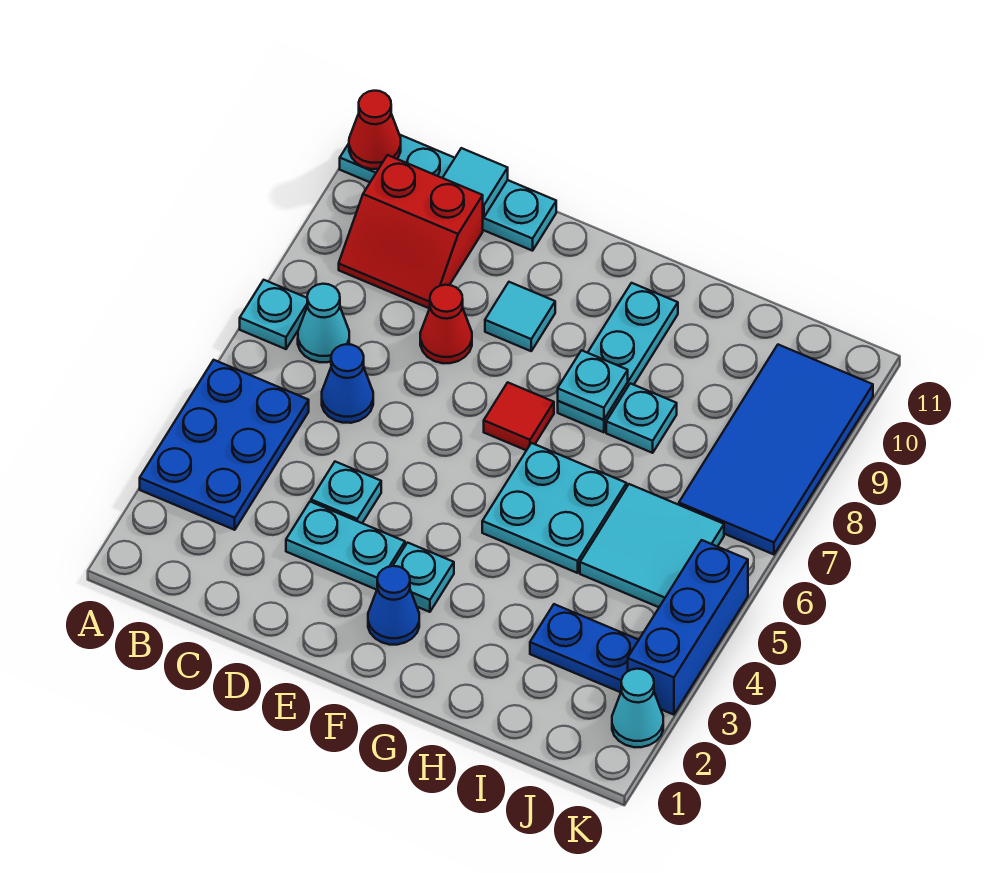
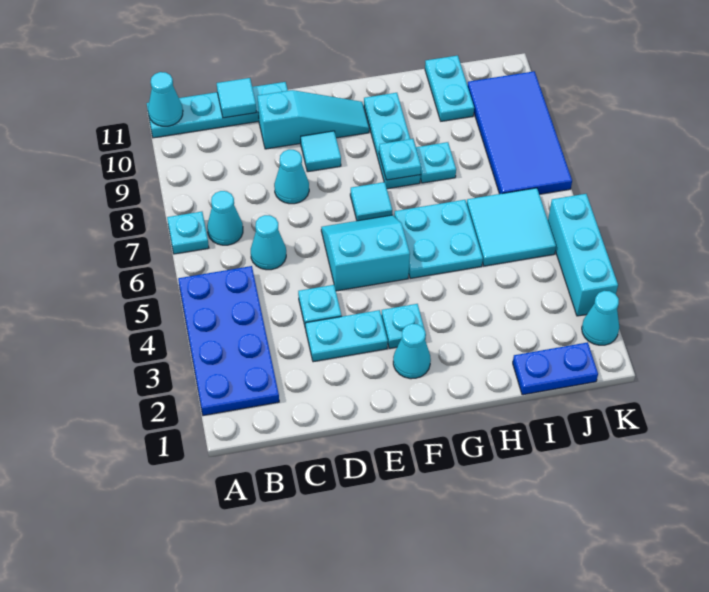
blue 2x3 plate [140,360,309,530] -> blue 2x4 plate [178,266,279,416]
red 1x1 cone [349,91,401,169] -> cyan 1x1 cone [148,72,183,126]
red 2x2 slope [339,155,483,308] -> none
blue 1x1 cone [322,344,373,423] -> cyan 1x1 cone [251,215,286,270]
red 1x1 cone [420,285,472,363] -> cyan 1x1 cone [274,150,309,204]
none -> cyan 1x3 slope [258,90,369,149]
none -> cyan 2x2 slope [321,215,410,291]
blue 1x1 cone [368,566,419,645] -> cyan 1x1 cone [393,324,431,379]
red 1x1 tile [484,382,554,450] -> cyan 1x1 tile [350,182,392,221]
blue 1x2 plate [530,604,639,692] -> blue 1x2 plate moved to [513,342,598,395]
none -> cyan 1x2 plate [425,55,474,121]
blue 1x3 brick [628,540,748,715] -> cyan 1x3 brick [548,194,618,316]

